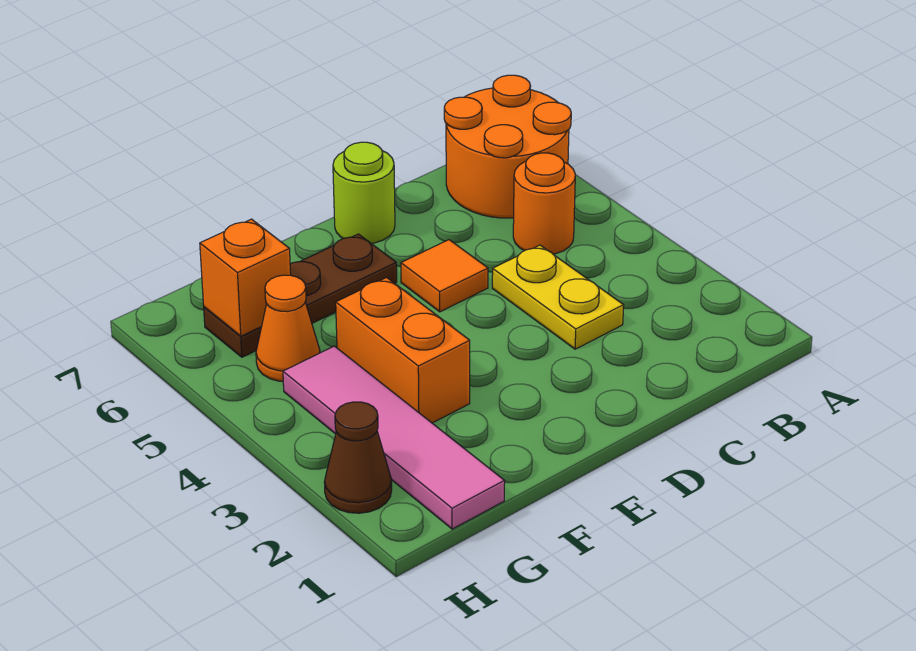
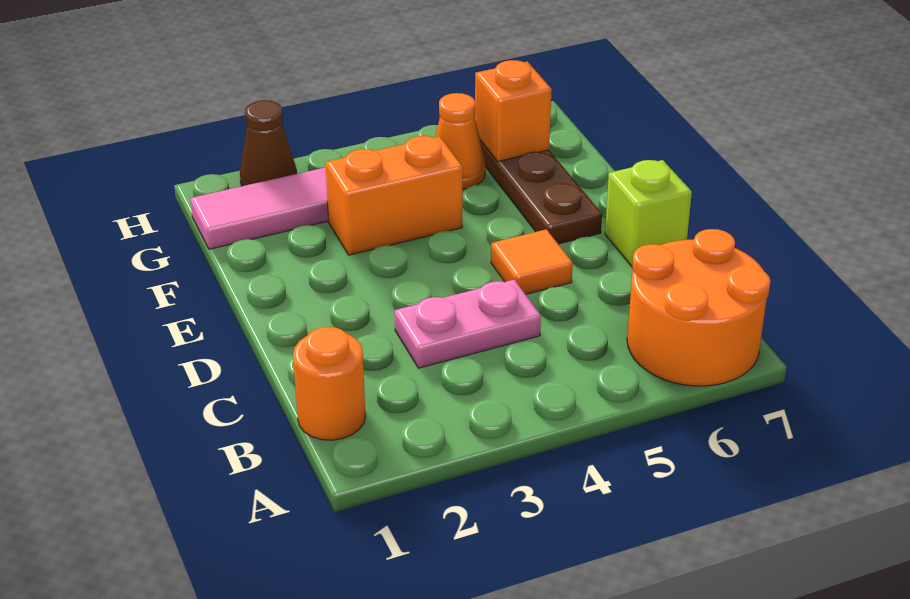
orange 1x1 round brick [513,153,575,254] -> orange 1x1 round brick moved to [293,327,365,440]
yellow 1x2 plate [492,245,624,349] -> pink 1x2 plate [395,280,541,368]
lime 1x1 round brick [333,142,395,243] -> lime 1x1 brick [605,160,692,267]

